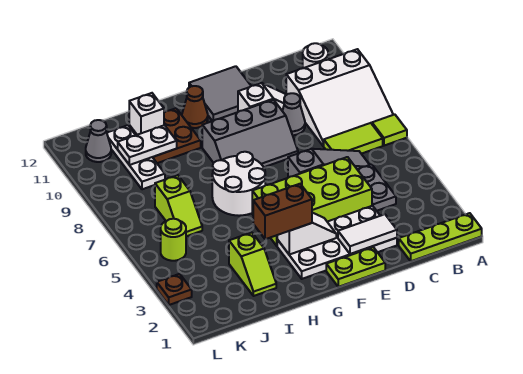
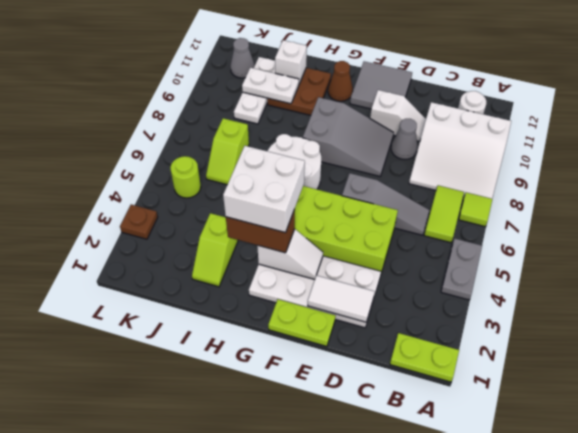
lime 1x3 plate [399,213,482,261] -> lime 1x2 plate [390,333,459,382]
lime 1x2 tile [324,123,383,154] -> lime 1x2 tile turned to [424,185,464,243]
grey 1x2 plate [357,164,396,211] -> grey 1x2 plate moved to [441,239,482,300]
grey 2x3 slope [202,100,298,167] -> grey 2x3 slope turned to [303,97,394,176]
none -> white 2x2 brick [223,146,305,233]

